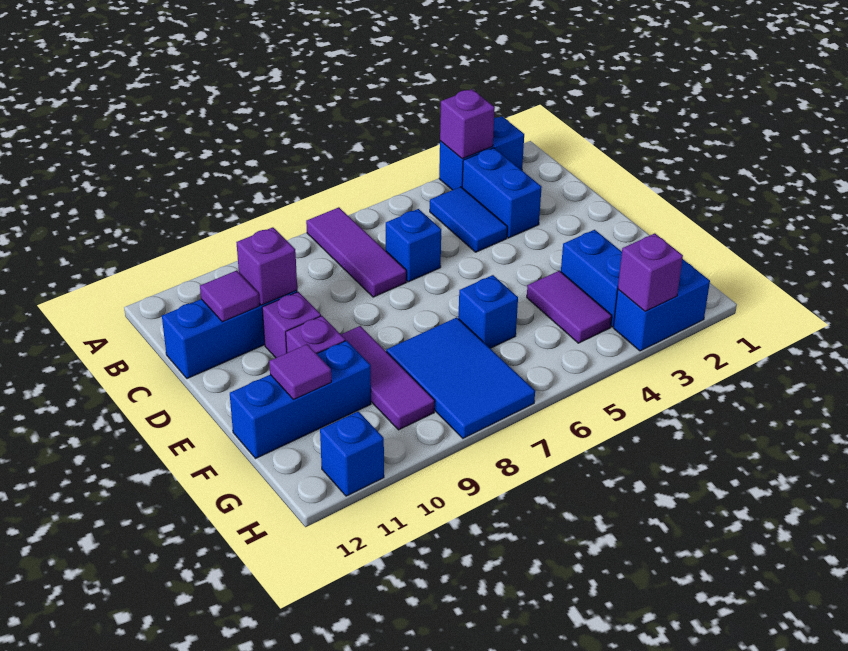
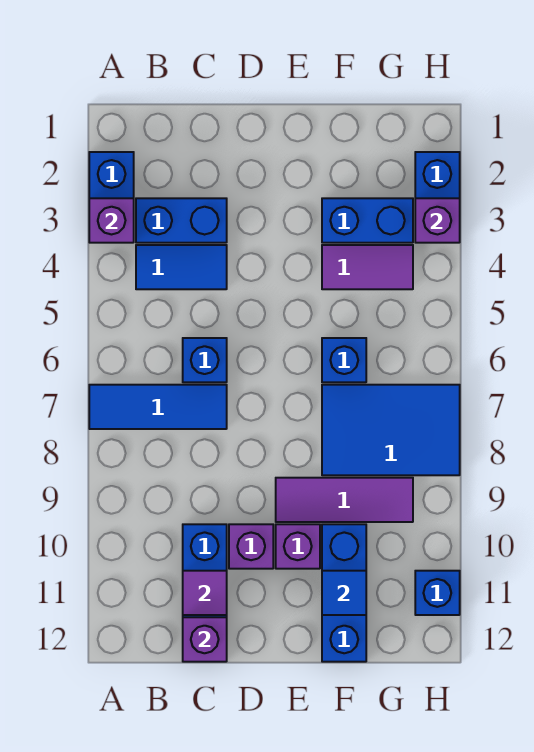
purple 1x3 tile [306,207,406,297] -> blue 1x3 tile [89,385,227,429]
purple 1x1 brick [236,227,297,305] -> purple 1x1 brick moved to [183,617,227,662]
purple 1x1 tile [269,344,331,400] -> blue 1x1 tile [322,571,366,615]

